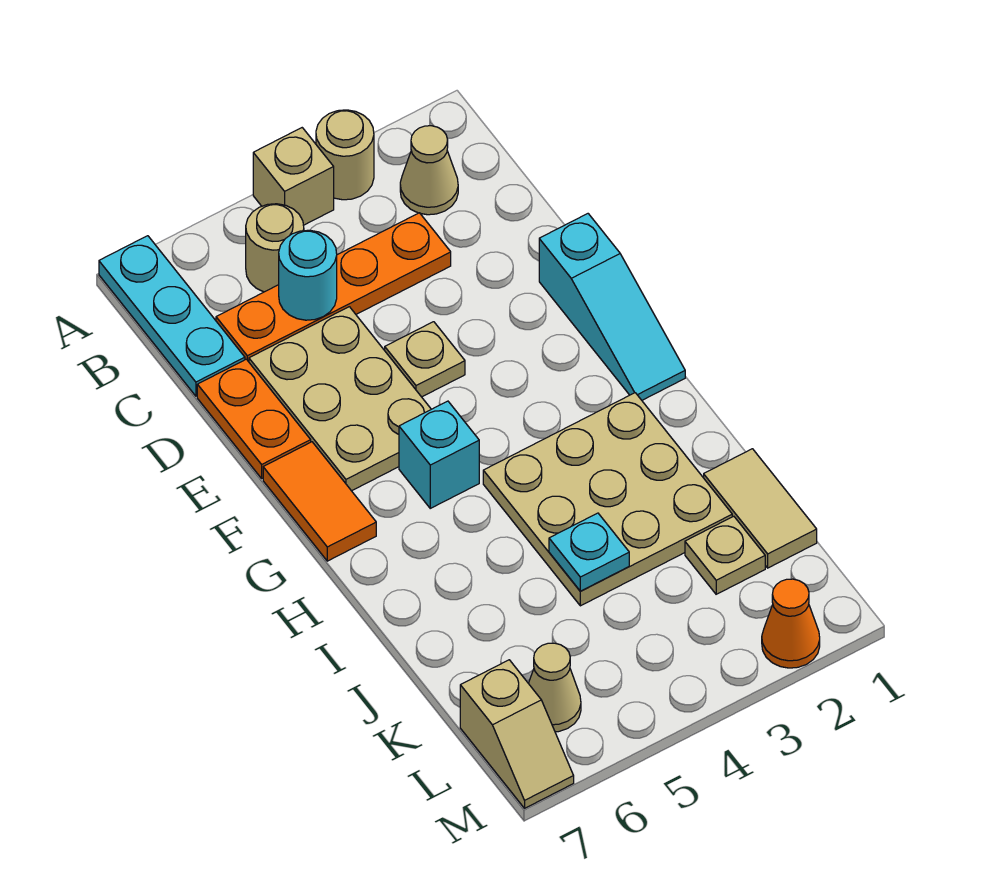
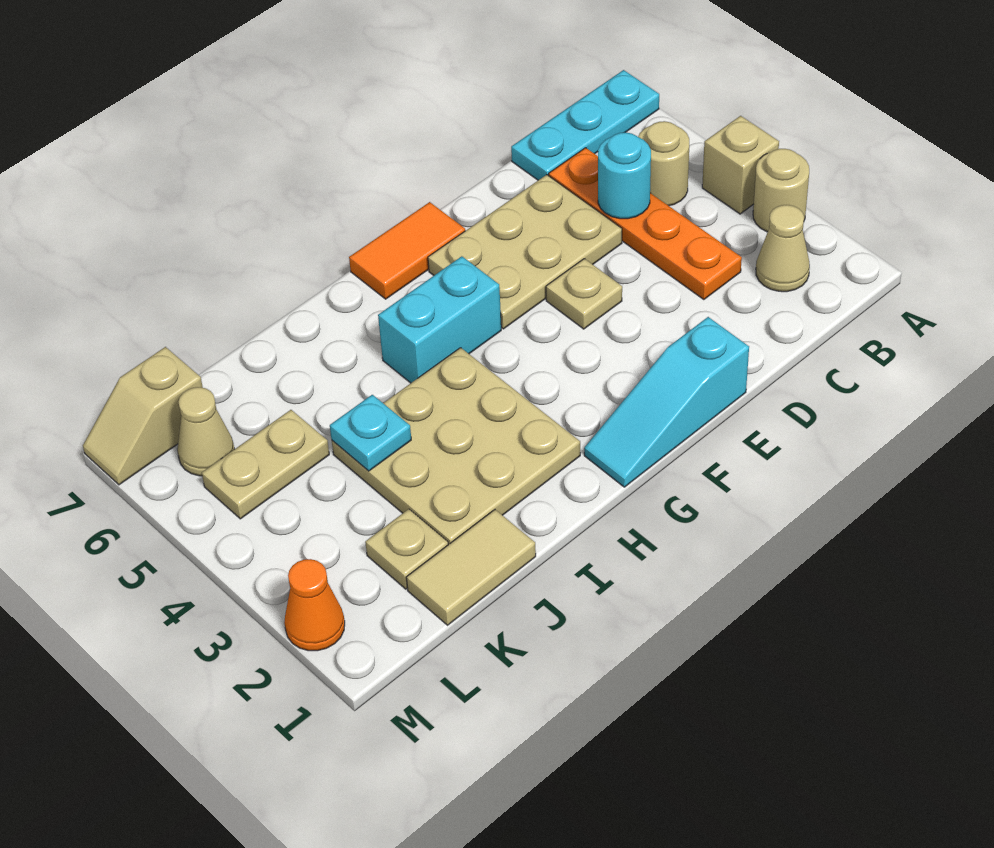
orange 1x2 plate [197,359,311,478] -> none
cyan 1x1 brick [399,401,479,508] -> cyan 1x2 brick [378,256,501,383]
none -> tan 1x2 plate [202,410,329,519]

